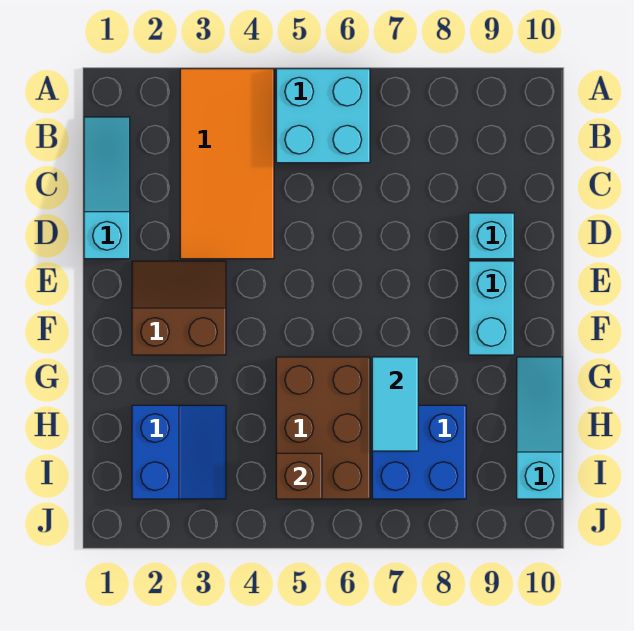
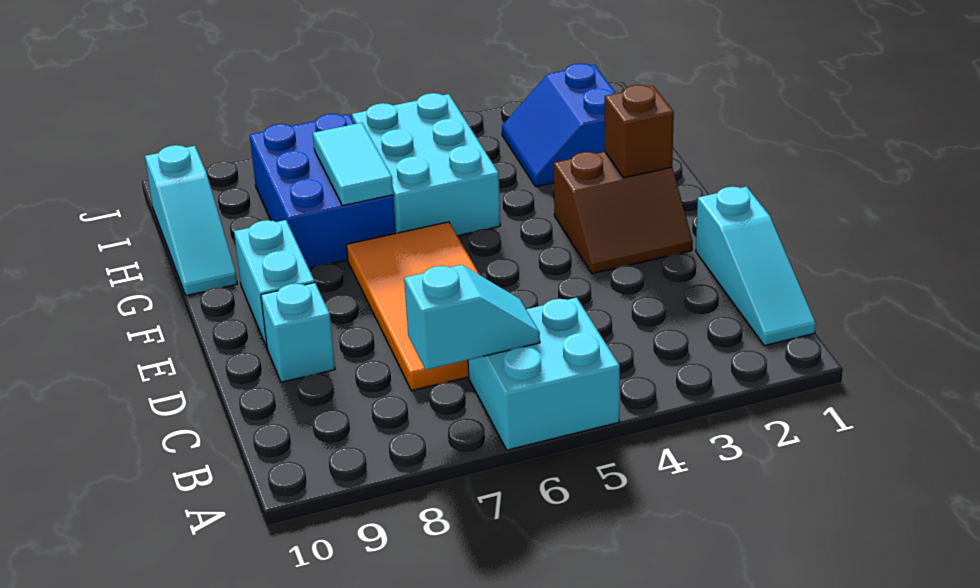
orange 2x4 tile [180,69,274,259] -> orange 2x4 tile moved to [347,222,479,391]
none -> cyan 1x2 slope [404,265,540,370]
brown 2x3 brick [276,357,370,499] -> cyan 2x3 brick [352,93,500,236]
blue 2x2 brick [372,405,466,499] -> blue 2x3 brick [250,114,396,268]
brown 1x1 brick [276,453,322,499] -> brown 1x1 brick moved to [605,85,674,178]

